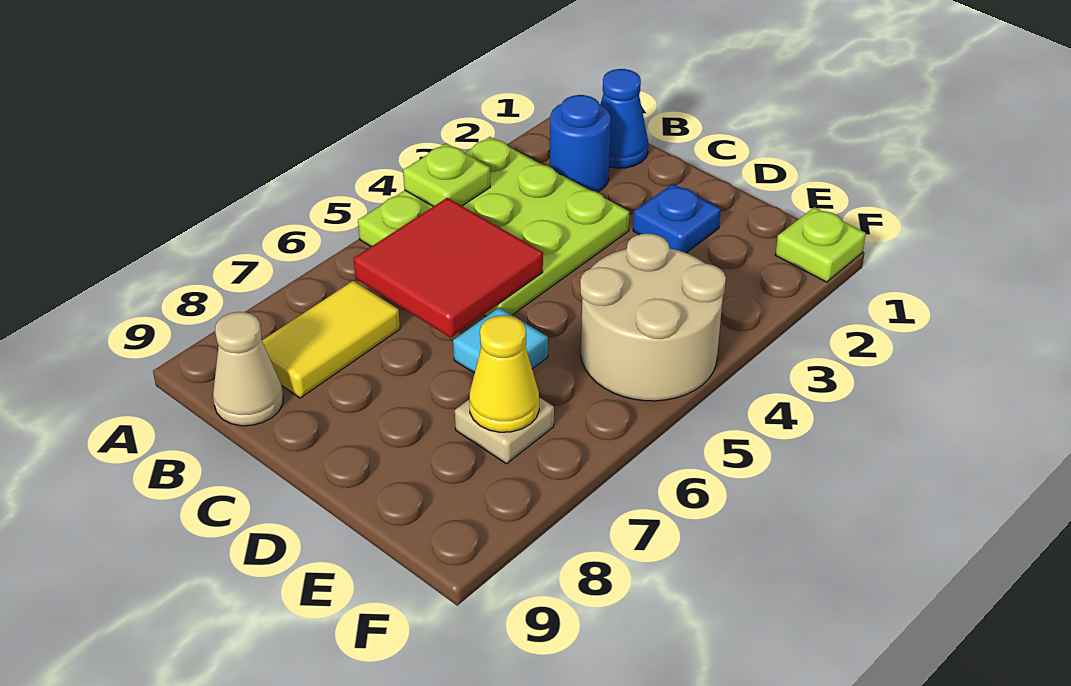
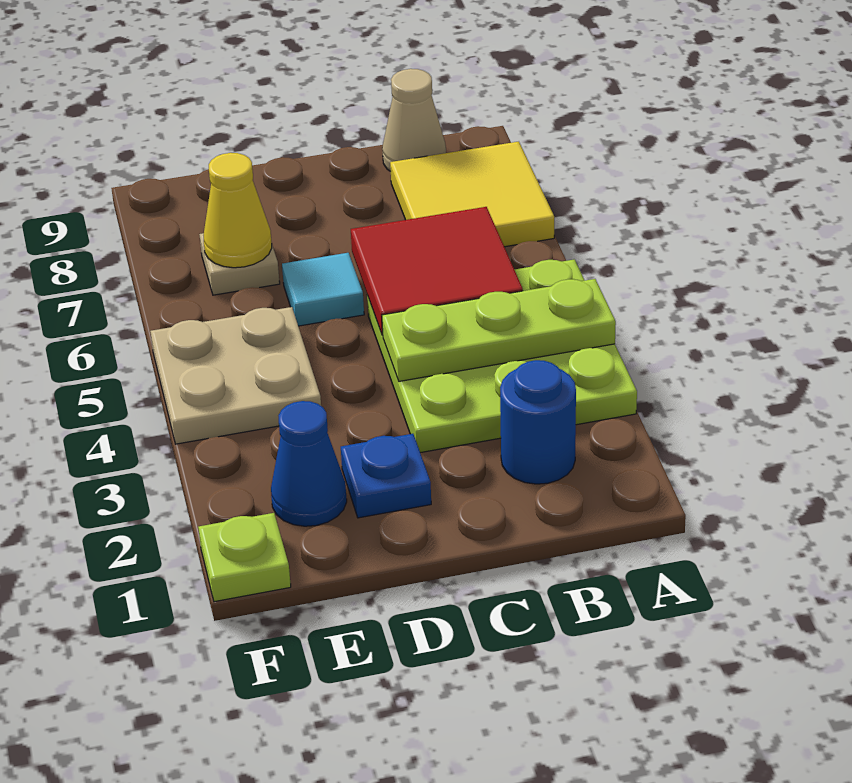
lime 1x1 plate [403,143,490,206] -> lime 1x3 plate [382,279,616,381]
blue 1x1 cone [601,69,648,168] -> blue 1x1 cone moved to [271,401,347,526]
yellow 1x2 tile [262,281,400,398] -> yellow 2x2 tile [390,142,554,247]
tan 2x2 round brick [580,234,726,401] -> tan 2x2 plate [150,307,321,444]

